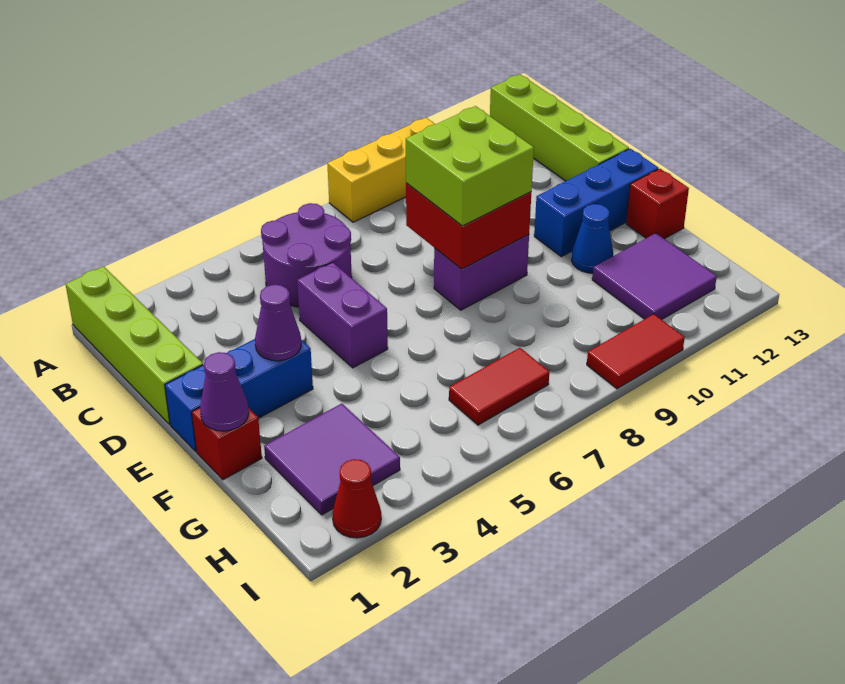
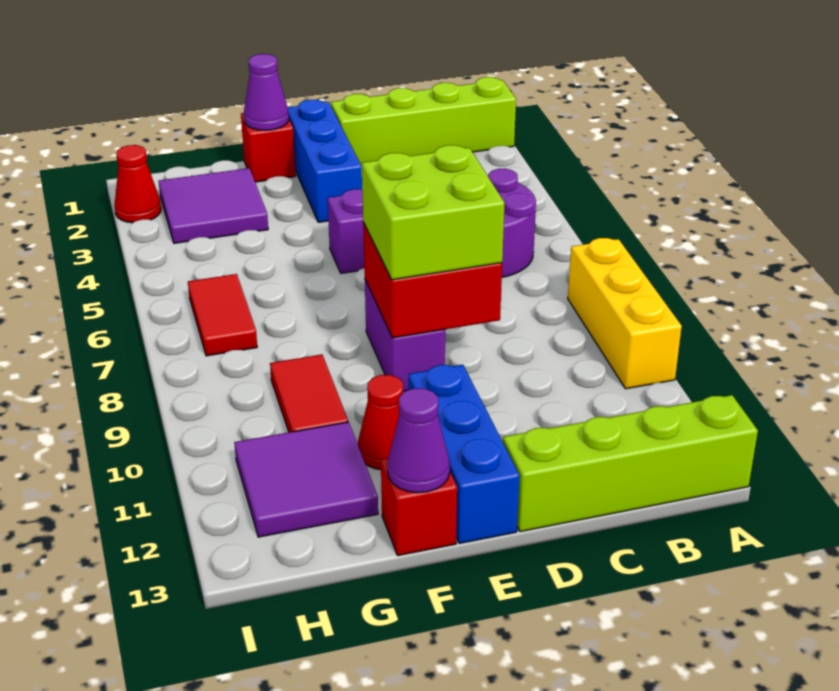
purple 1x1 cone [255,285,301,361] -> purple 1x1 cone moved to [388,388,450,493]
blue 1x1 cone [572,204,613,273] -> red 1x1 cone [358,375,403,470]
red 1x2 tile [587,314,685,389] -> red 1x2 tile moved to [270,354,348,432]

